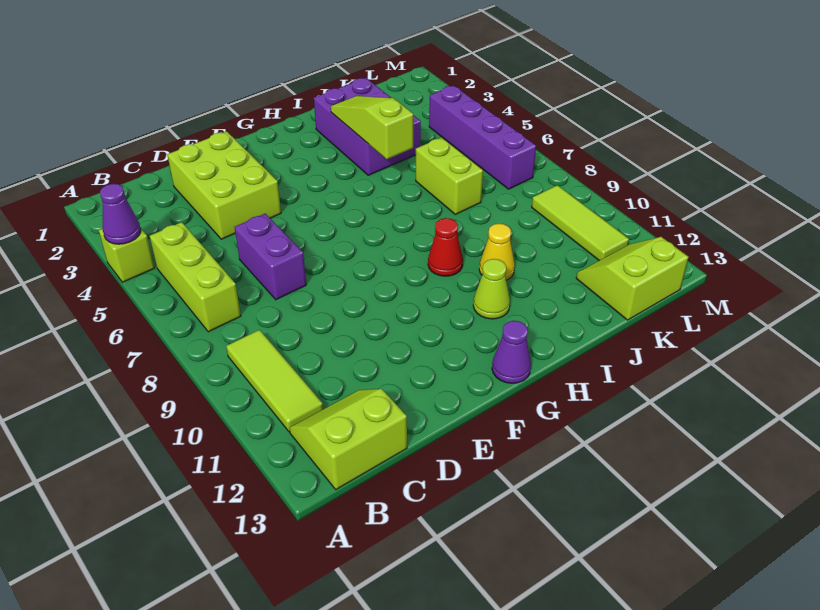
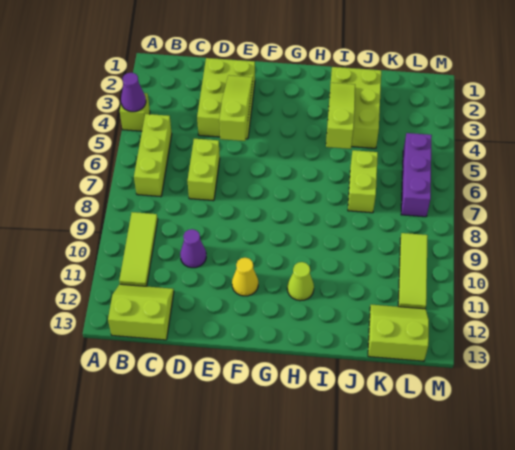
purple 1x2 brick [234,214,306,300] -> lime 1x2 brick [188,139,220,201]
none -> lime 1x3 slope [219,75,253,141]
purple 1x1 cone [492,321,531,383] -> purple 1x1 cone moved to [180,229,206,268]
red 1x1 cone [428,218,463,276] -> none
purple 2x3 brick [314,78,421,175] -> lime 2x3 brick [327,67,381,148]
yellow 1x1 cone [479,224,515,280] -> yellow 1x1 cone moved to [232,258,258,296]
purple 1x4 brick [429,86,536,189] -> purple 1x3 brick [401,133,432,217]

